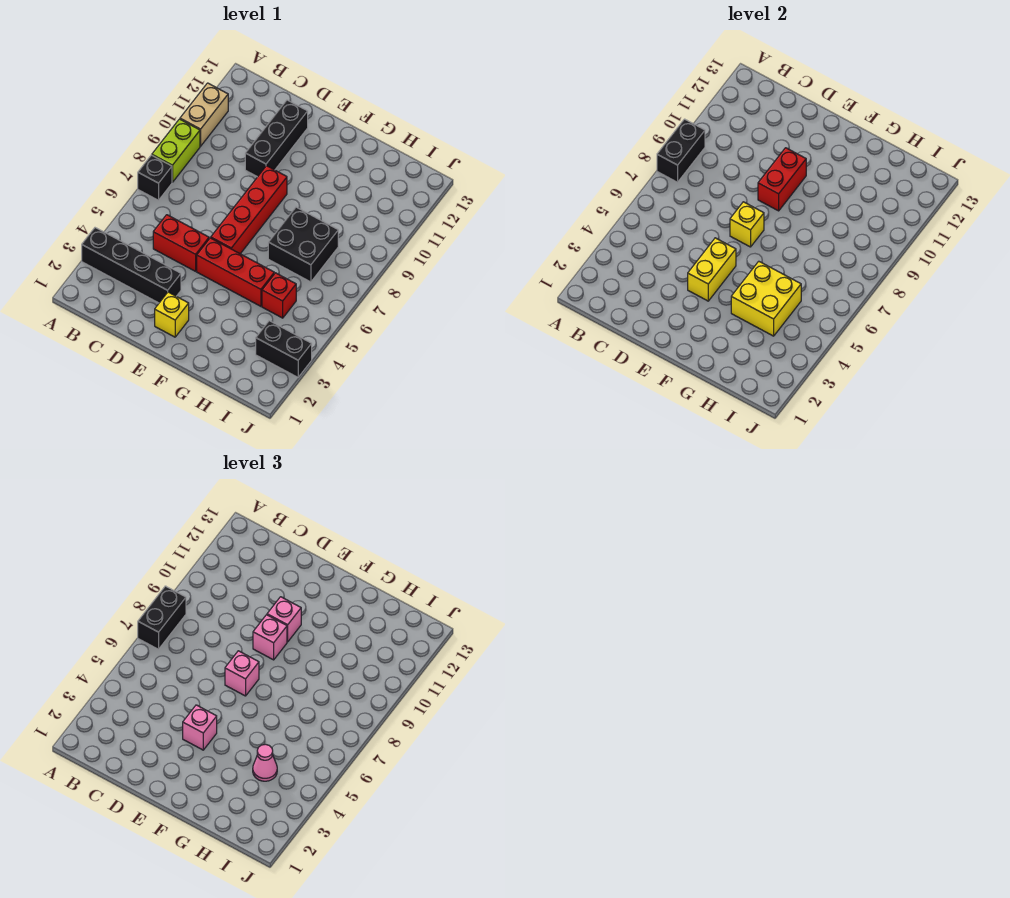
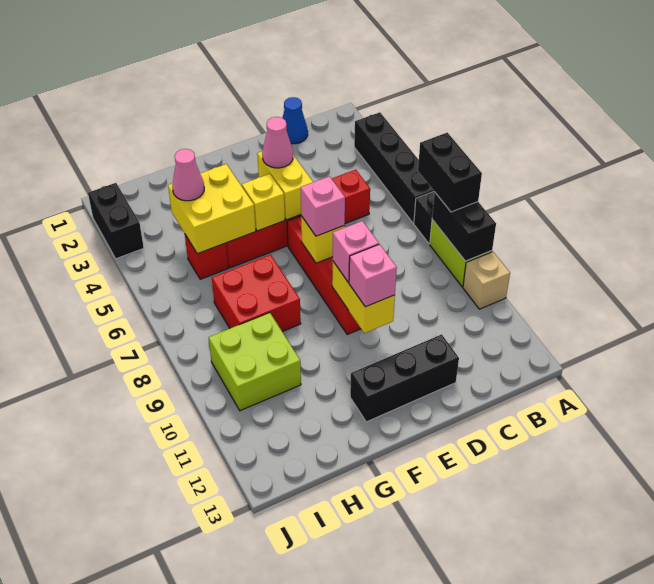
black 1x4 brick [82,228,181,303] -> black 1x4 brick turned to [354,112,434,223]
tan 1x2 brick [180,83,228,146] -> tan 1x1 brick [463,252,510,309]
none -> blue 1x1 cone [283,97,308,144]
black 1x3 brick [245,100,308,177] -> black 1x3 brick turned to [350,334,459,422]
yellow 1x1 brick [155,292,189,337] -> yellow 1x1 brick moved to [242,174,285,231]
pink 1x1 brick [183,705,217,750] -> pink 1x1 cone [262,117,293,168]
red 1x2 brick [758,148,806,211] -> yellow 1x2 brick [332,262,395,333]
black 2x2 brick [268,207,338,282] -> red 2x2 brick [212,255,301,332]
none -> lime 2x2 brick [209,313,301,411]
black 1x2 brick [256,321,312,377] -> black 1x2 brick turned to [88,183,144,259]

